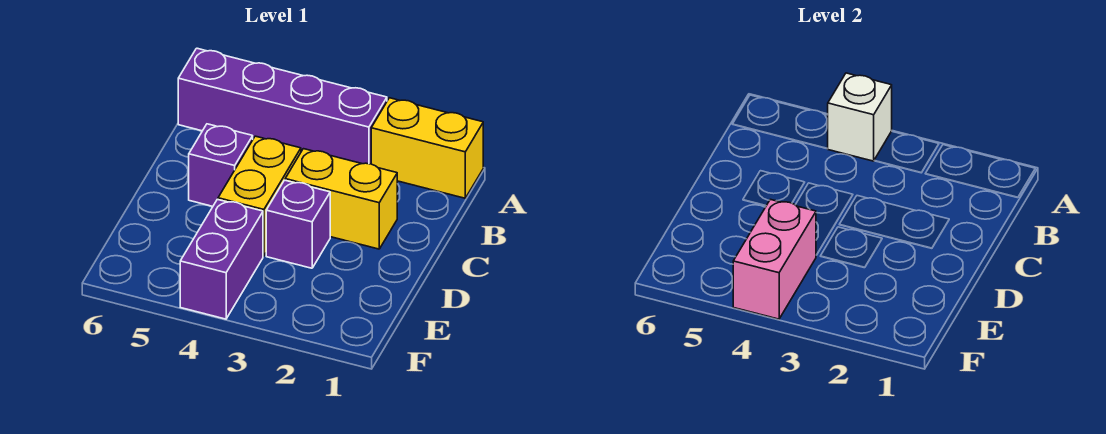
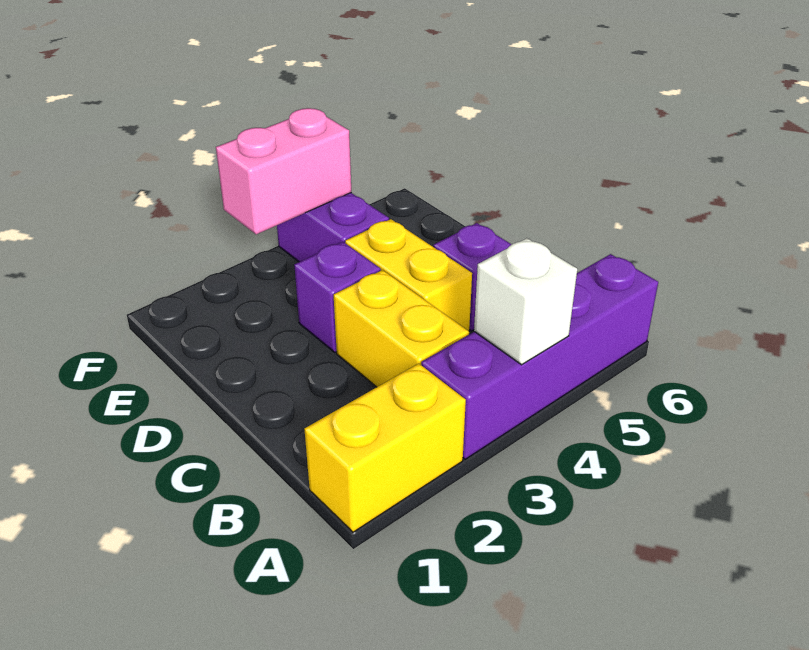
yellow 1x2 brick [285,149,397,249] -> yellow 1x2 brick turned to [334,270,469,387]
pink 1x2 brick [733,199,816,319] -> pink 1x2 brick turned to [216,108,351,234]

